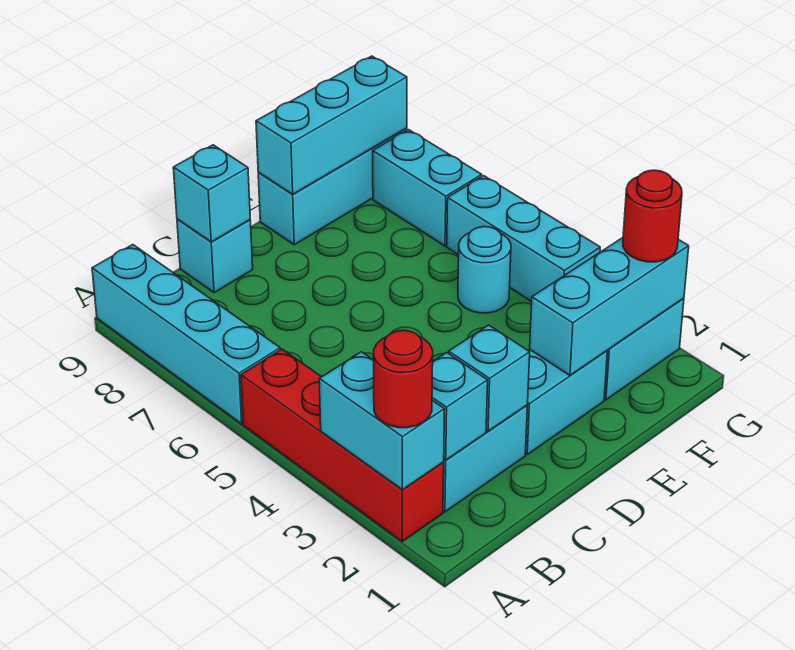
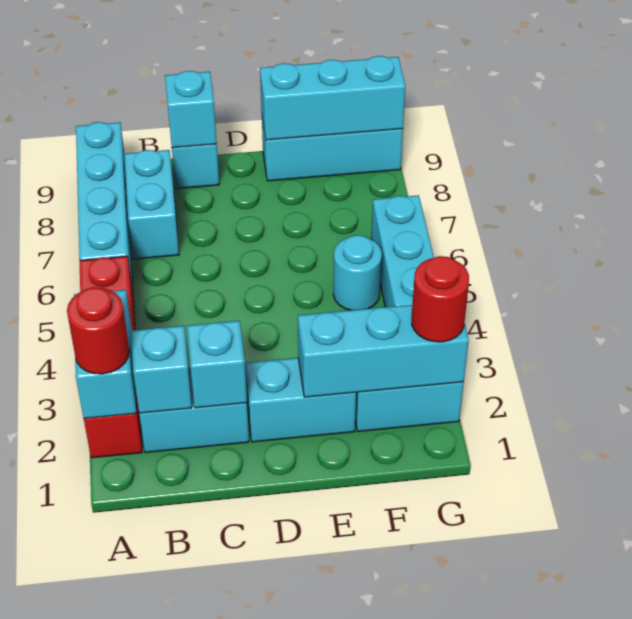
cyan 1x2 brick [373,130,482,246] -> cyan 1x2 brick moved to [125,150,179,259]

